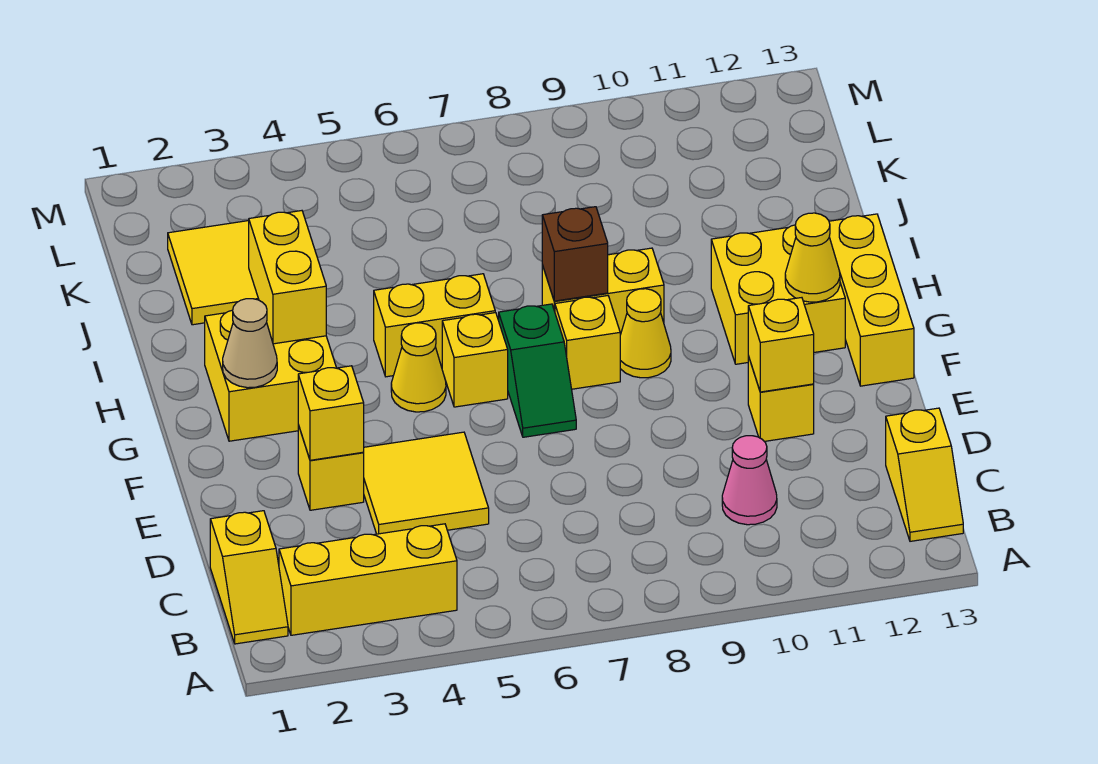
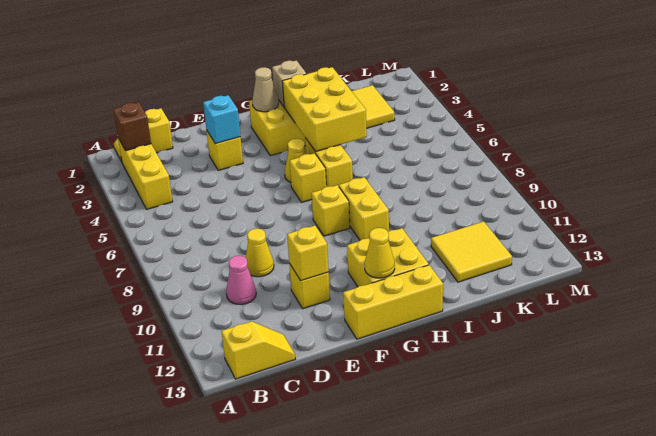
yellow 1x2 slope [886,408,963,541] -> yellow 1x2 slope turned to [222,321,295,379]
yellow 2x2 tile [363,432,489,534] -> yellow 2x2 tile moved to [431,222,512,282]
yellow 1x1 brick [298,366,364,460] -> cyan 1x1 brick [203,95,241,144]
green 1x2 slope [499,304,576,437] -> none
yellow 1x1 cone [620,289,671,378] -> yellow 1x1 cone moved to [246,229,274,277]
none -> tan 1x1 brick [272,60,306,107]
yellow 1x2 brick [249,211,326,344] -> yellow 2x3 brick [282,67,367,152]
brown 1x1 brick [542,207,608,301] -> brown 1x1 brick moved to [113,102,151,151]

